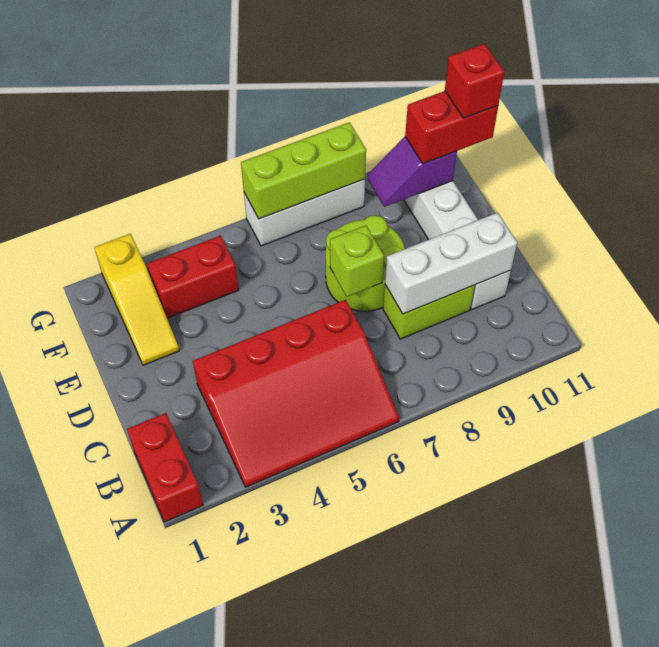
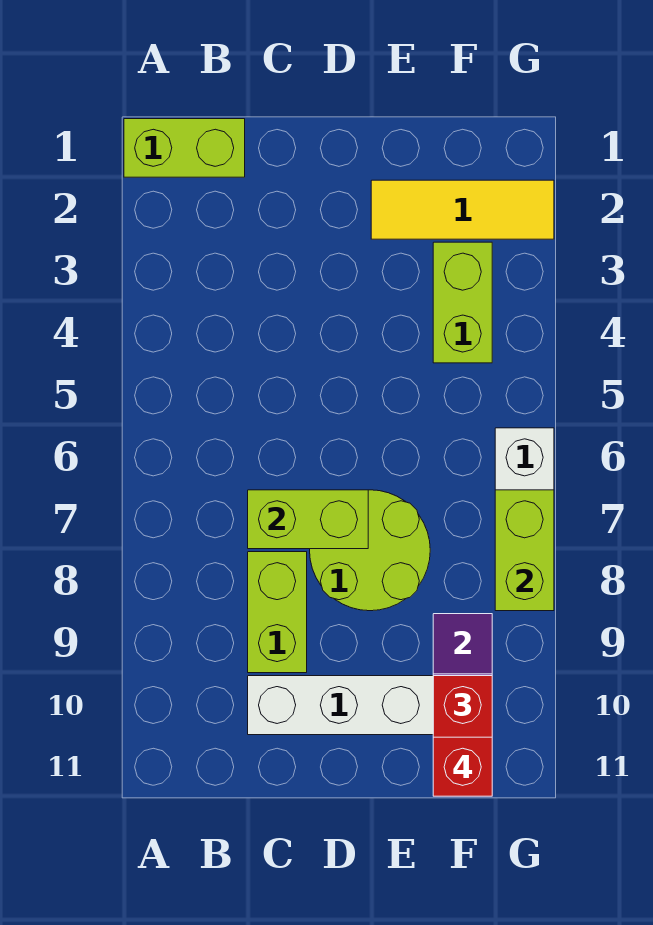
red 1x2 brick [127,413,203,522] -> lime 1x2 brick [124,119,245,177]
red 3x4 slope [193,300,399,487] -> none
white 1x3 brick [385,213,517,314] -> none
lime 1x1 brick [330,225,384,297] -> lime 1x2 brick [248,490,368,549]
yellow 1x3 slope [94,234,179,365] -> yellow 1x3 tile [371,180,554,239]
red 1x2 brick [147,236,239,318] -> lime 1x2 brick [433,242,492,363]
lime 1x3 brick [241,122,366,219] -> lime 1x2 brick [495,490,554,611]

